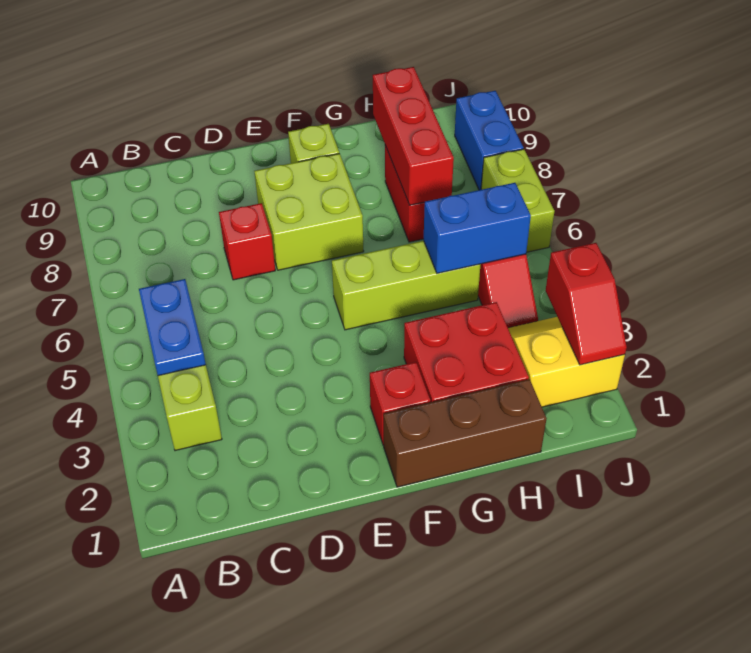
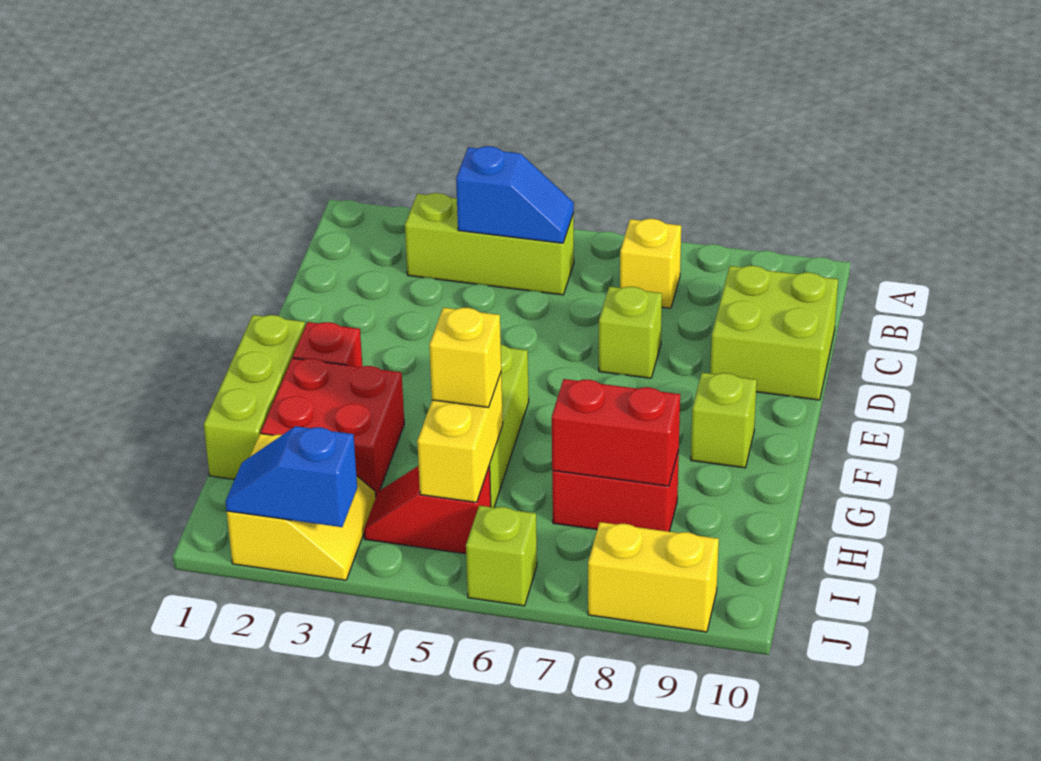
blue 1x2 plate [139,279,206,376] -> blue 1x2 slope [456,146,574,243]
none -> yellow 1x1 brick [620,219,681,308]
red 1x1 brick [219,203,275,280] -> lime 1x1 brick [599,287,662,378]
lime 2x2 brick [254,154,364,270] -> lime 2x2 brick moved to [710,266,838,400]
brown 1x3 brick [383,379,547,487] -> lime 1x3 brick [204,315,305,479]
blue 1x2 brick [424,183,531,273] -> yellow 1x2 brick [417,373,503,502]
none -> yellow 1x1 brick [429,308,501,407]
red 1x3 brick [373,67,454,205] -> red 1x2 brick [552,379,680,486]
red 1x2 slope [545,243,627,365] -> blue 1x2 slope [225,426,357,527]
lime 1x2 brick [481,149,554,252] -> lime 1x1 brick [466,506,537,606]
blue 1x2 brick [455,91,523,190] -> yellow 1x2 brick [588,522,719,632]

